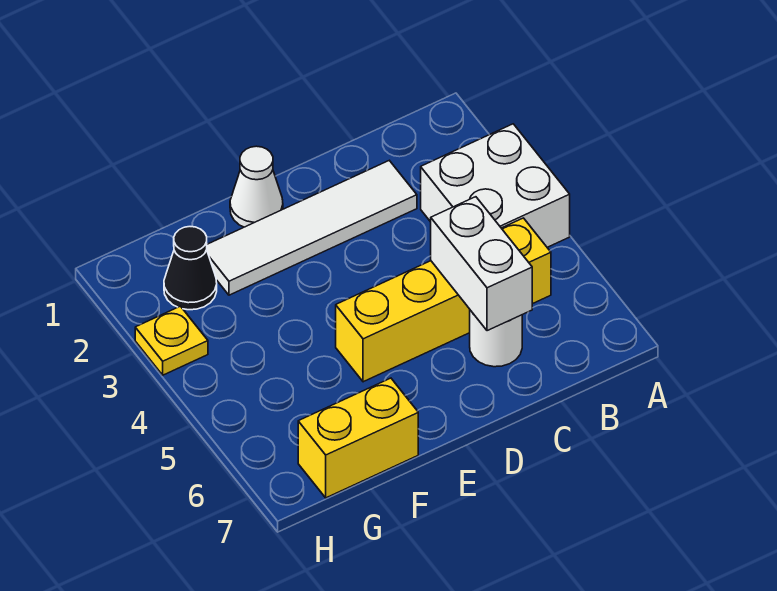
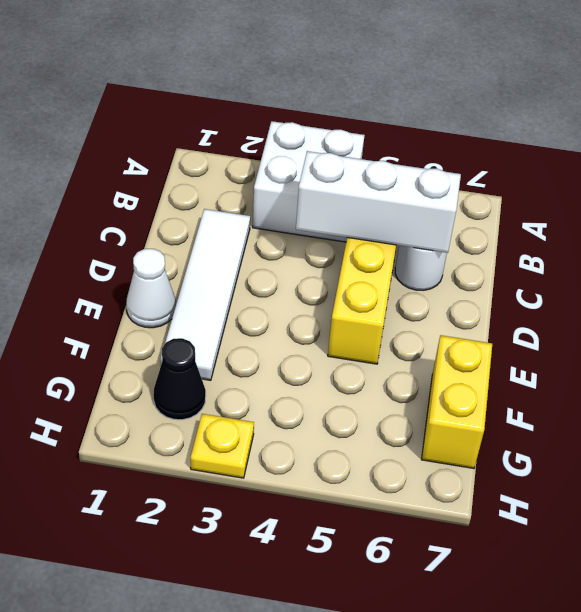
white 1x2 brick [431,197,532,331] -> white 1x3 brick [296,151,461,253]

